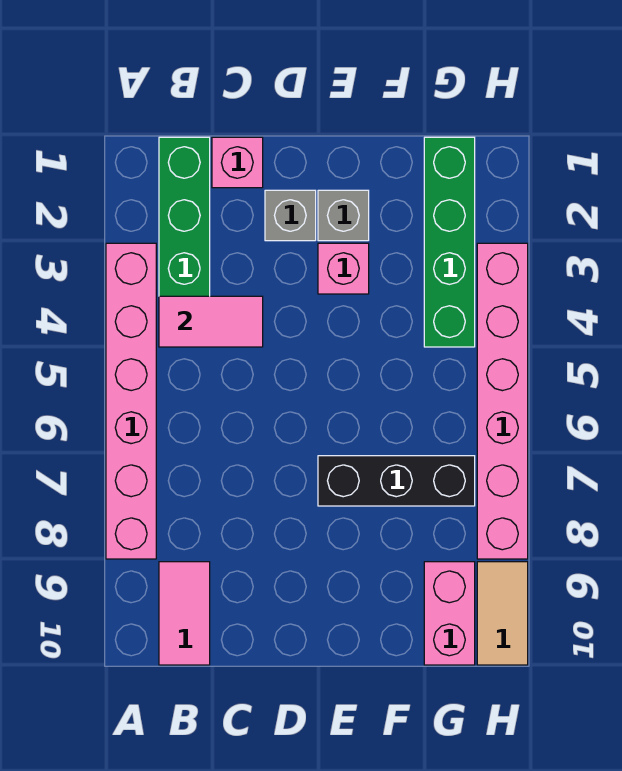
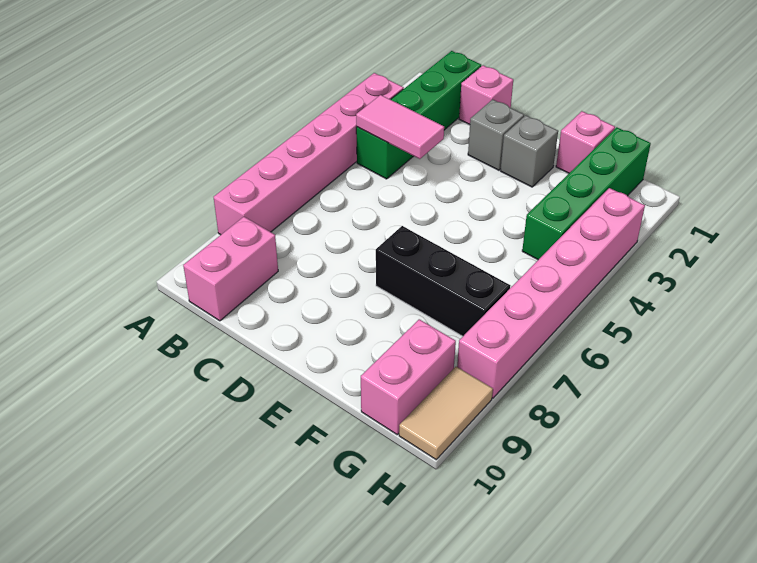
pink 1x2 tile [159,562,210,665] -> pink 1x2 brick [183,217,278,321]
pink 1x1 brick [318,243,369,294] -> pink 1x1 brick moved to [556,111,615,173]

